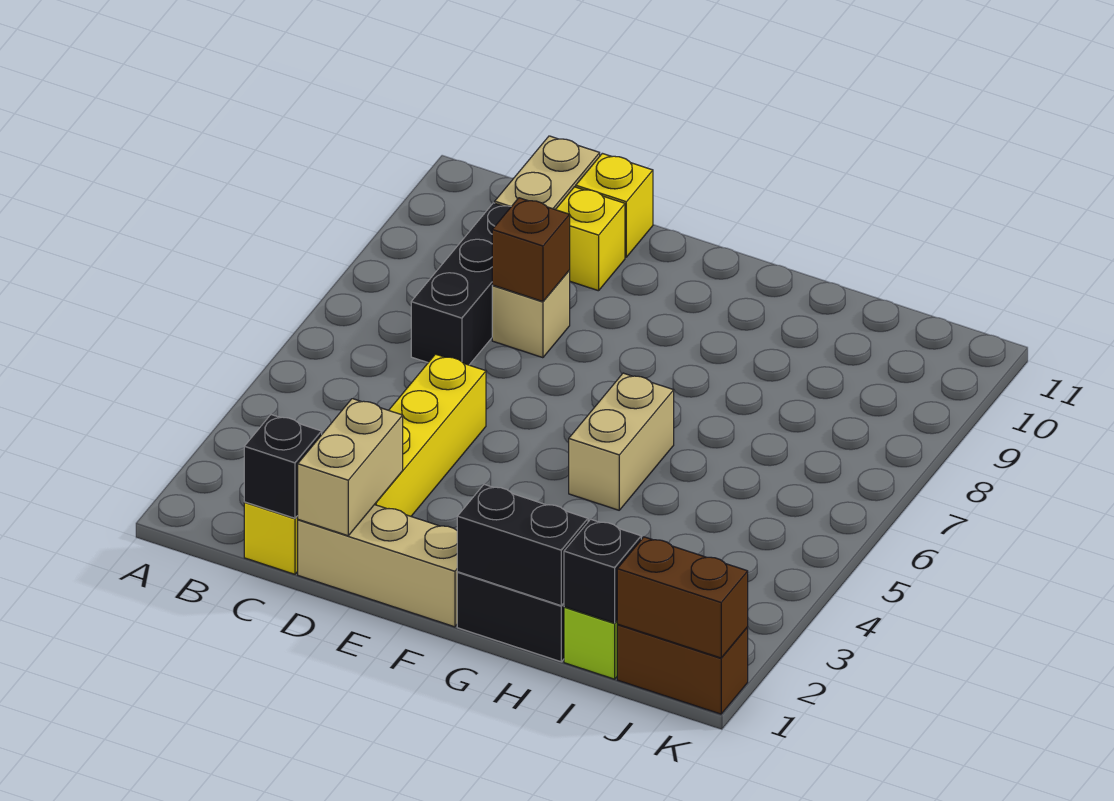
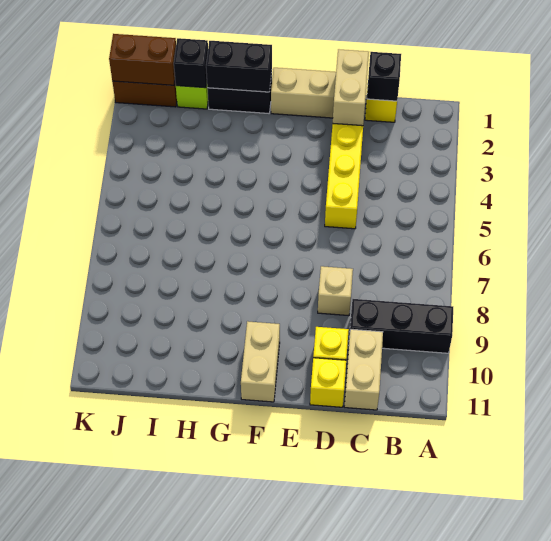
black 1x3 brick [411,203,511,365] -> black 1x3 brick turned to [349,299,453,353]
brown 1x1 brick [492,198,570,301] -> none
tan 1x2 brick [569,373,674,510] -> tan 1x2 brick moved to [241,321,280,402]

